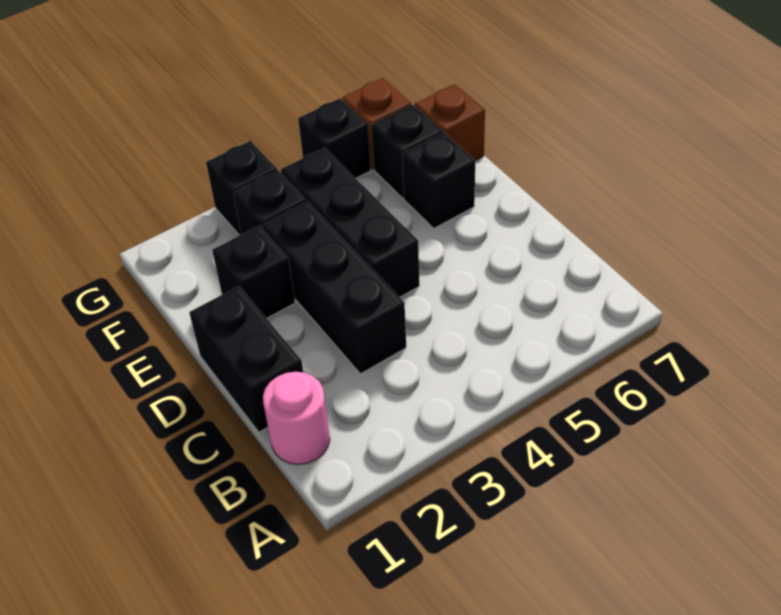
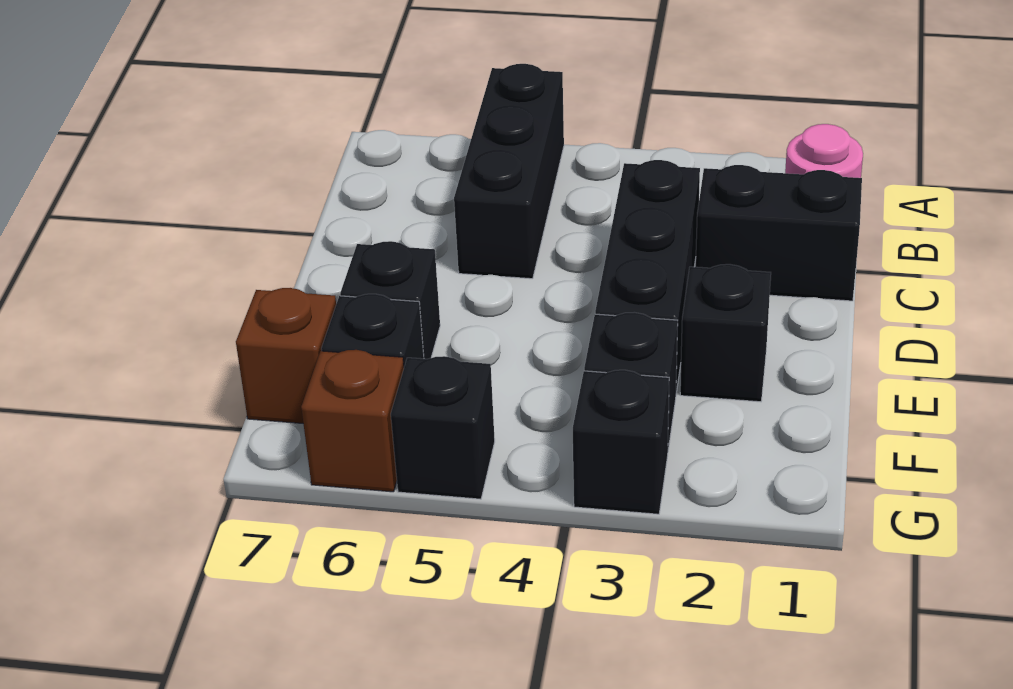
black 1x2 brick [189,286,303,432] -> black 1x2 brick turned to [696,165,862,301]
black 1x3 brick [281,148,420,297] -> black 1x3 brick moved to [454,64,564,279]

